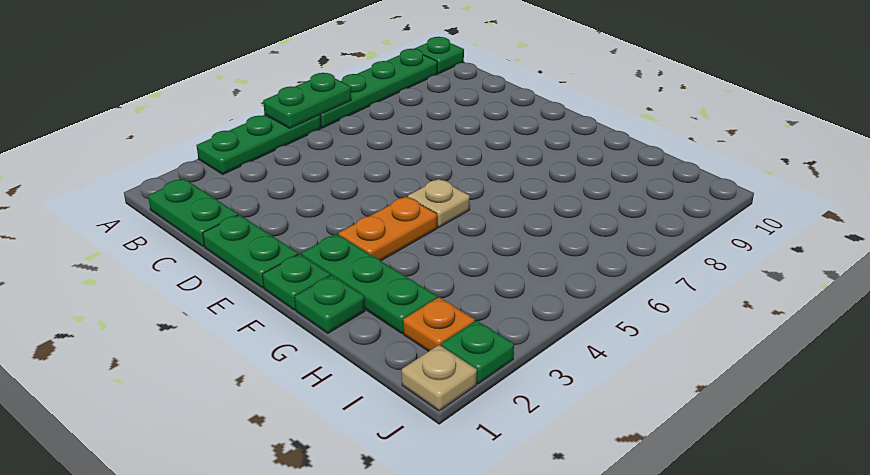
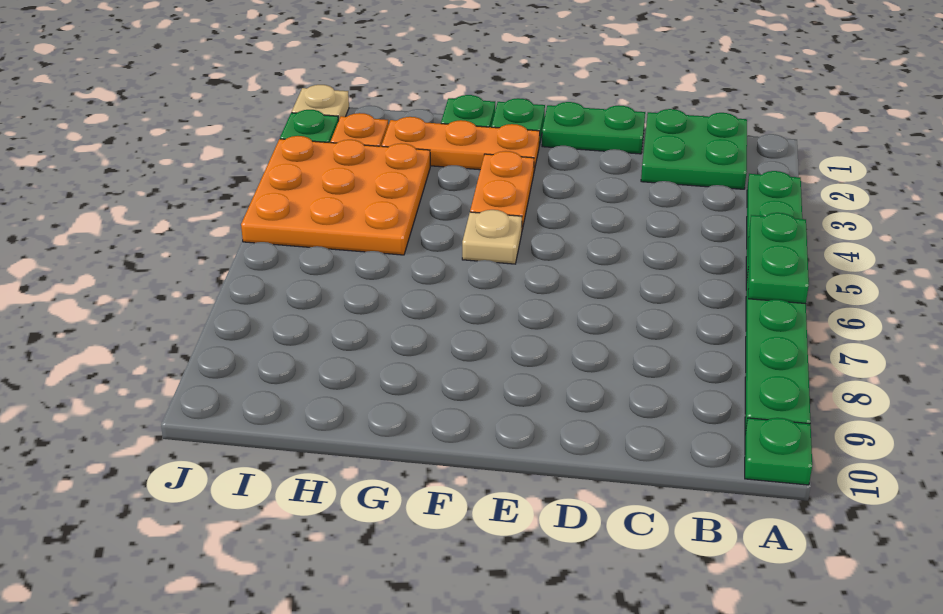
green 1x2 plate [148,179,238,247] -> green 2x2 plate [641,109,747,189]
green 1x3 plate [301,234,437,333] -> orange 1x3 plate [382,117,540,171]
none -> orange 3x3 plate [241,136,430,255]

